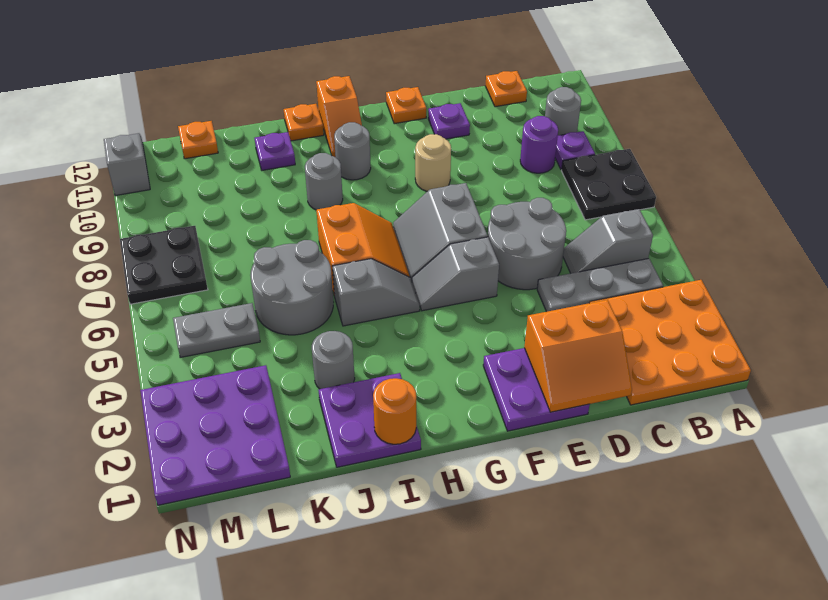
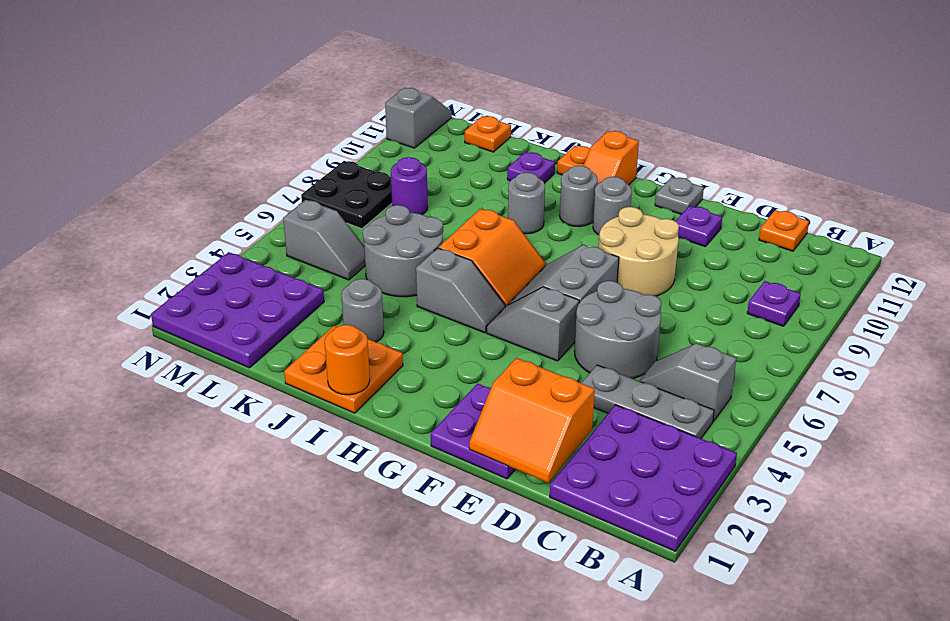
orange 3x3 plate [590,280,751,405] -> purple 3x3 plate [550,405,737,551]
black 2x2 plate [562,149,656,220] -> none
grey 1x1 round brick [545,87,581,136] -> grey 1x1 round brick moved to [593,177,632,235]
purple 1x1 round brick [520,116,558,173] -> purple 1x1 round brick moved to [391,157,428,215]
tan 1x1 round brick [415,134,451,191] -> tan 2x2 round brick [599,207,679,296]
orange 1x1 plate [386,87,426,124] -> grey 1x1 plate [655,177,704,214]
purple 2x2 plate [319,373,421,467] -> orange 2x2 plate [284,325,403,413]
grey 1x2 plate [173,303,260,358] -> grey 1x2 slope [283,200,365,280]

